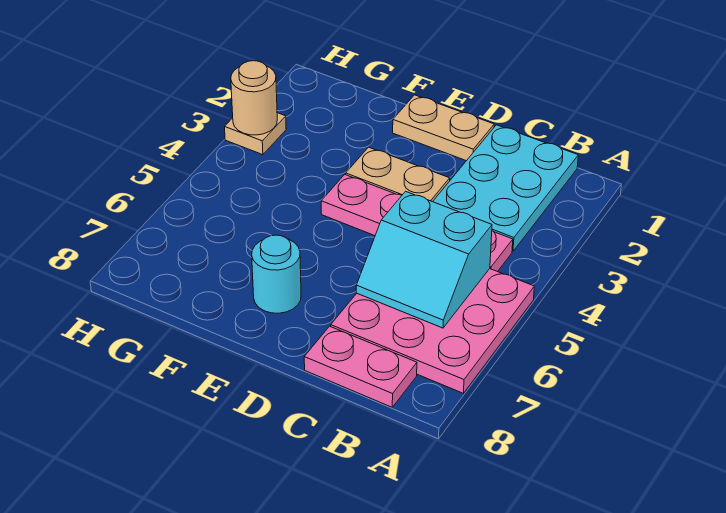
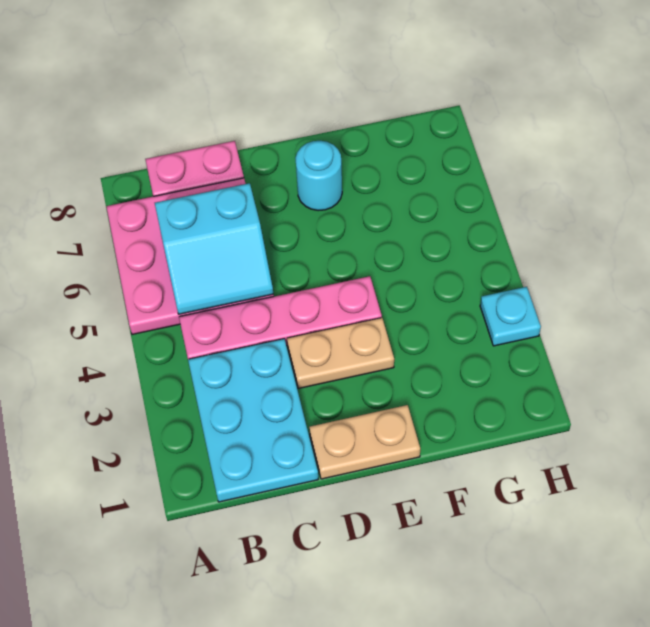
cyan 2x2 slope [356,191,492,328] -> cyan 2x2 slope turned to [155,183,273,314]
tan 1x1 plate [225,113,286,155] -> cyan 1x1 plate [480,287,541,346]
tan 1x1 round brick [231,61,277,135] -> none

